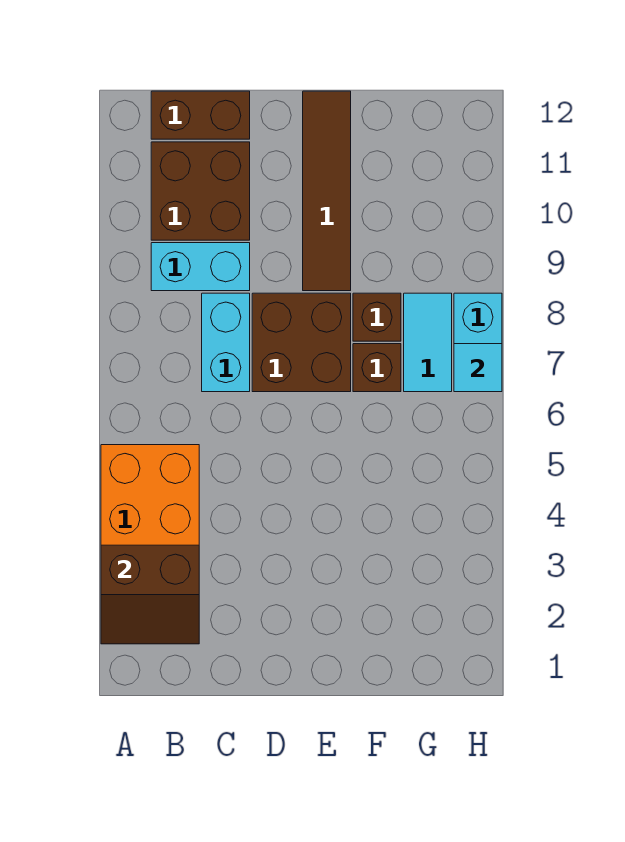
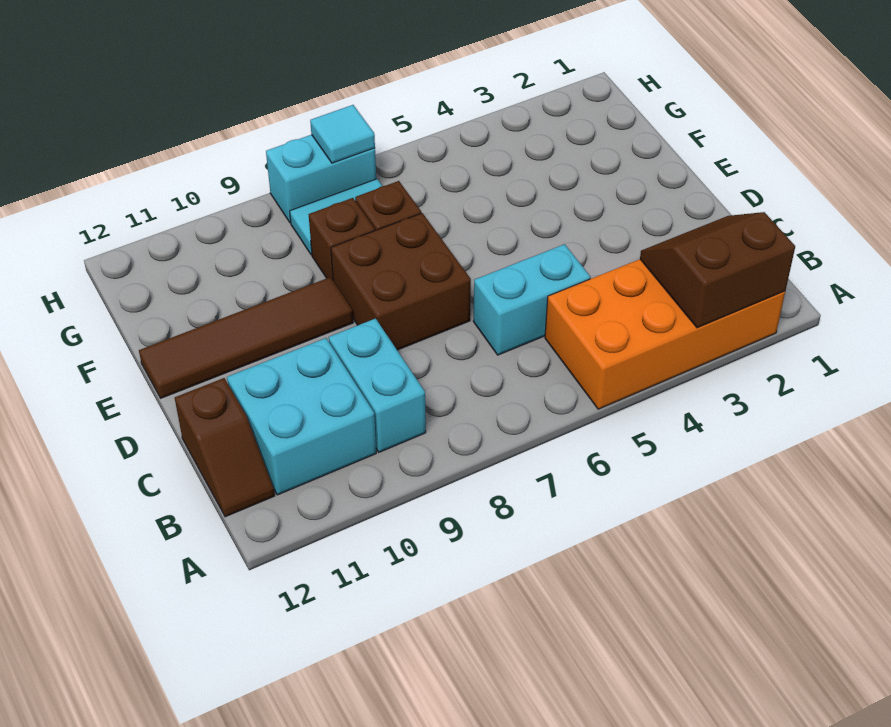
brown 2x2 slope [101,545,199,644] -> brown 2x2 slope turned to [640,212,795,328]
brown 2x2 brick [151,142,250,240] -> cyan 2x2 brick [227,338,376,495]
brown 1x2 brick [151,91,250,139] -> brown 1x2 slope [175,378,275,517]
cyan 1x2 brick [202,293,250,392] -> cyan 1x2 brick moved to [473,244,591,355]

